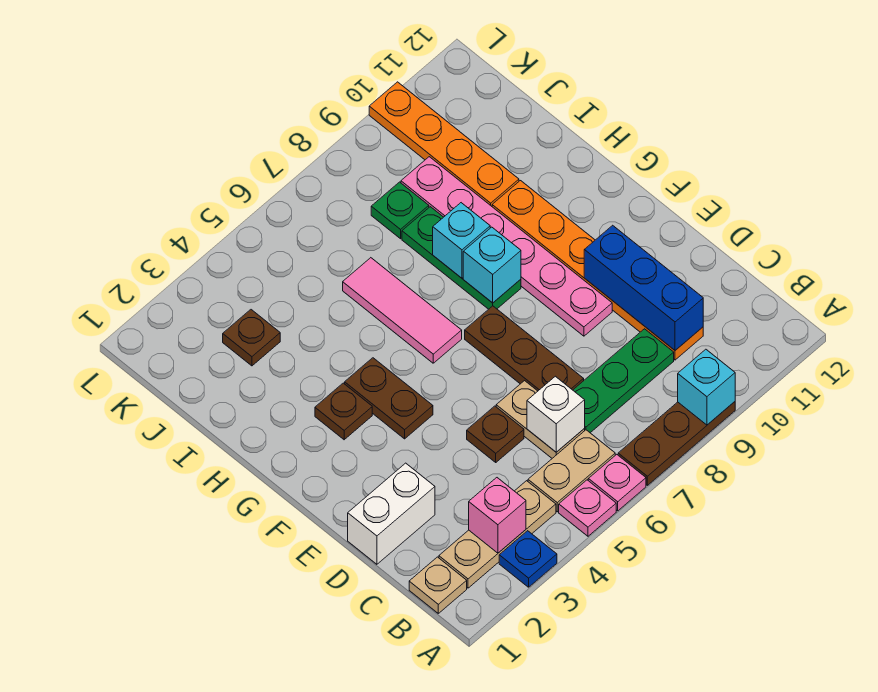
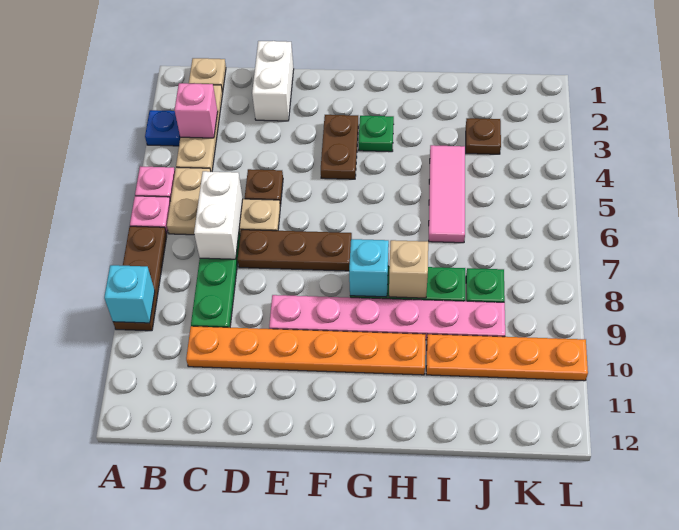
white 1x1 brick [527,376,585,452] -> white 1x2 brick [194,171,243,259]
blue 1x3 brick [584,225,703,350] -> none
brown 1x2 plate [345,358,433,439] -> brown 1x2 plate turned to [321,115,358,179]
brown 1x1 plate [315,383,372,440] -> green 1x1 plate [358,116,394,152]
pink 1x3 tile [343,258,462,363] -> pink 1x3 tile turned to [429,145,465,243]
cyan 1x1 brick [433,203,490,278] -> tan 1x1 brick [389,240,428,298]

